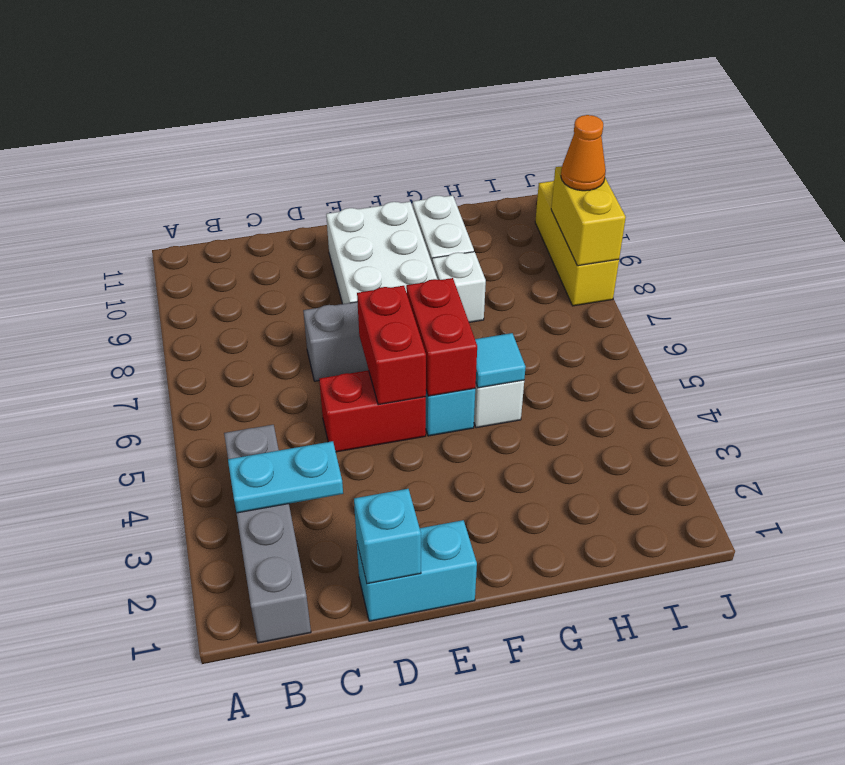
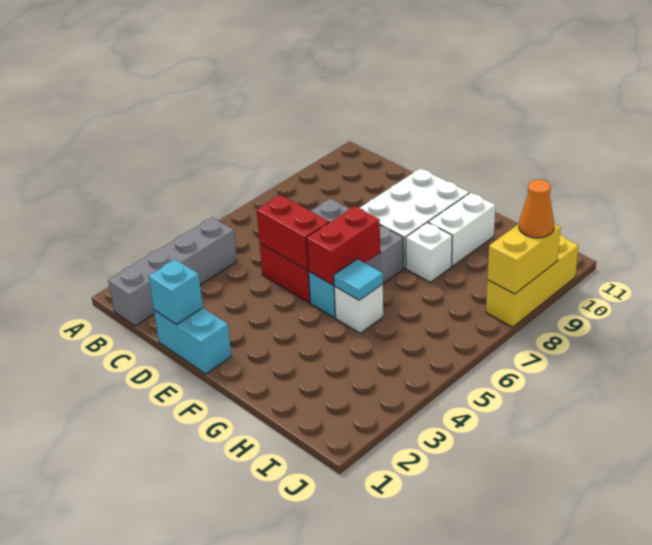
cyan 1x2 plate [228,441,343,513] -> none
red 1x2 brick [357,286,426,405] -> red 1x2 brick turned to [257,195,329,270]

